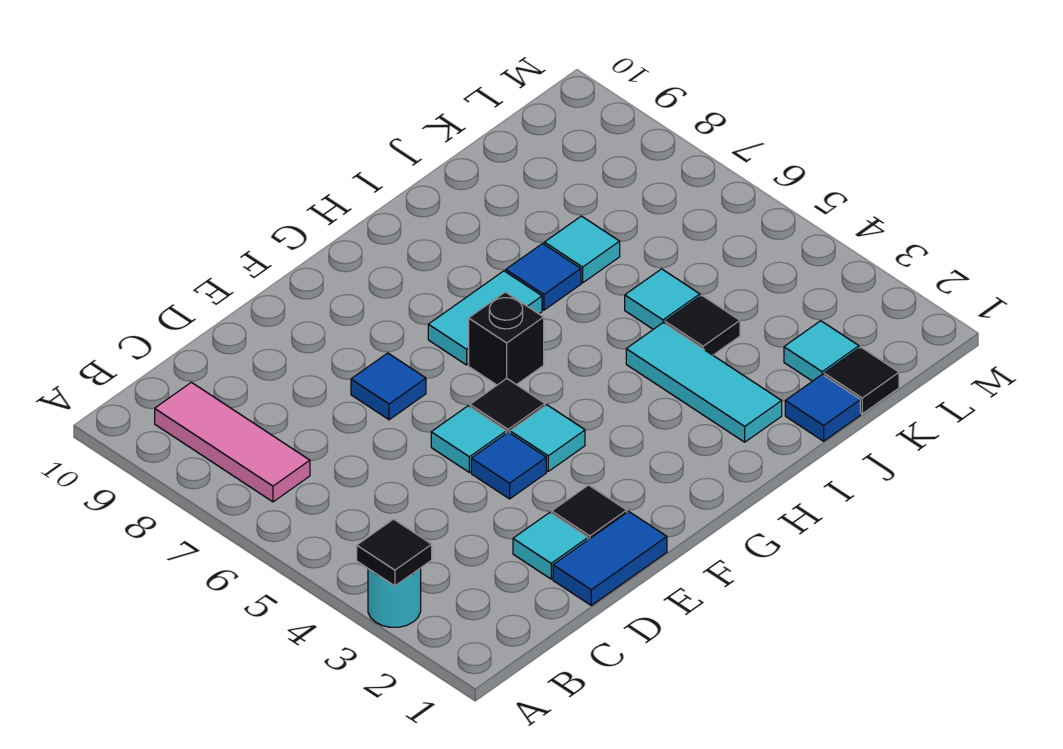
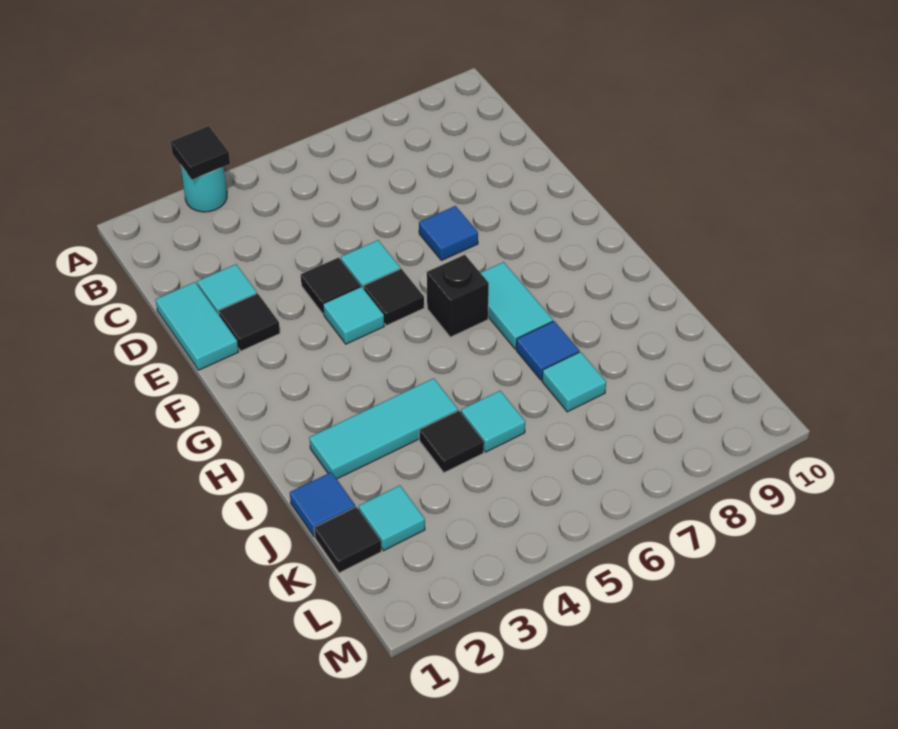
pink 1x3 tile [155,382,310,502] -> none
blue 1x2 tile [553,511,667,605] -> cyan 1x2 tile [156,282,239,370]
blue 1x1 tile [471,432,546,499] -> black 1x1 tile [301,258,361,314]

